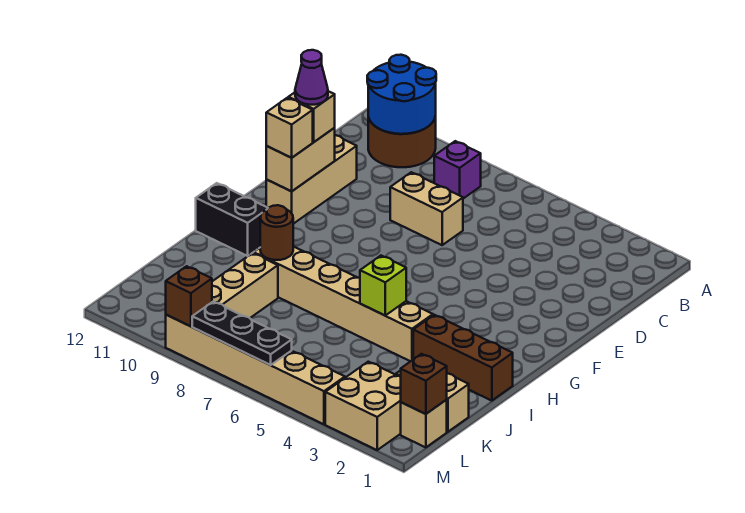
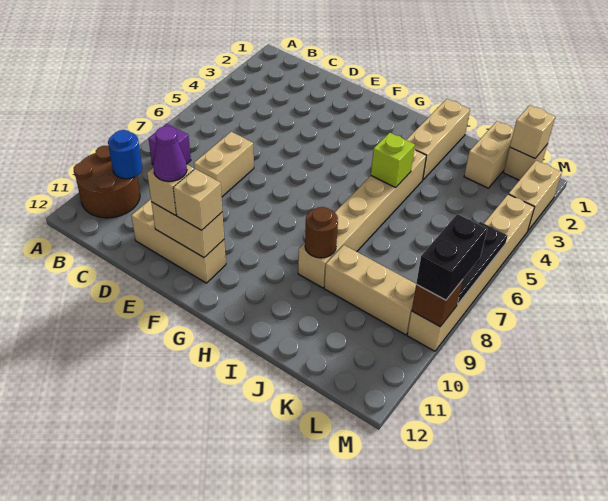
blue 2x2 round brick [367,55,436,134] -> blue 1x1 round brick [108,130,142,179]
black 1x2 brick [196,183,268,256] -> black 1x2 brick moved to [416,214,487,300]
brown 1x3 brick [413,315,513,401] -> tan 1x3 brick [407,99,470,180]
brown 1x1 brick [401,354,447,414] -> tan 1x1 brick [510,105,555,158]
tan 2x2 brick [325,362,401,450] -> tan 1x2 brick [509,161,562,231]

